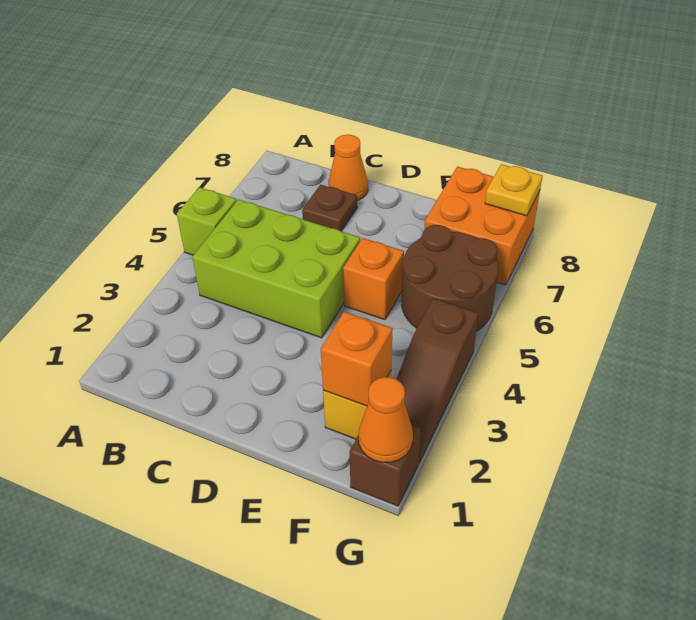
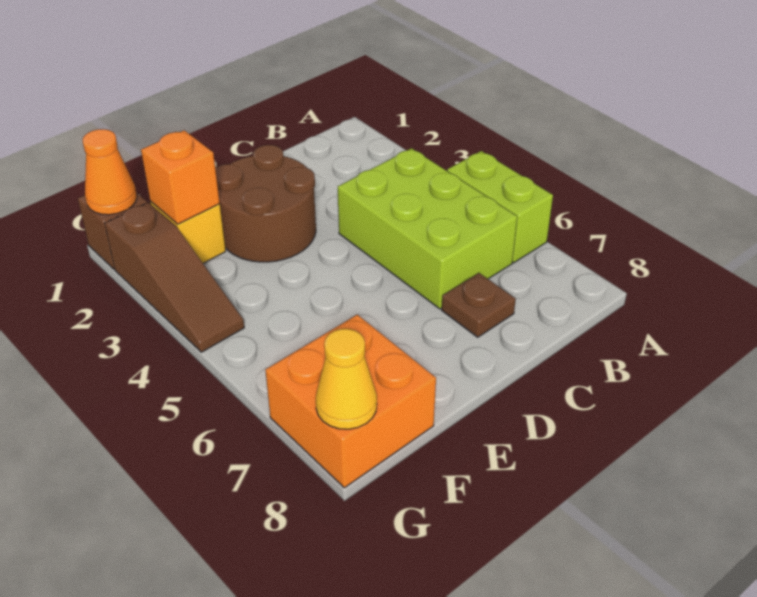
lime 1x1 brick [177,187,237,255] -> lime 1x2 brick [447,151,553,263]
lime 2x3 brick [192,199,360,338] -> lime 2x3 brick turned to [338,148,517,309]
orange 1x1 cone [328,135,368,201] -> none
orange 1x1 brick [343,238,404,320] -> none
brown 2x2 round brick [402,225,498,331] -> brown 2x2 round brick moved to [215,145,316,262]
brown 1x3 slope [397,299,479,463] -> brown 1x3 slope turned to [105,203,244,352]
yellow 1x1 plate [485,164,542,216] -> yellow 1x1 cone [316,329,377,429]

